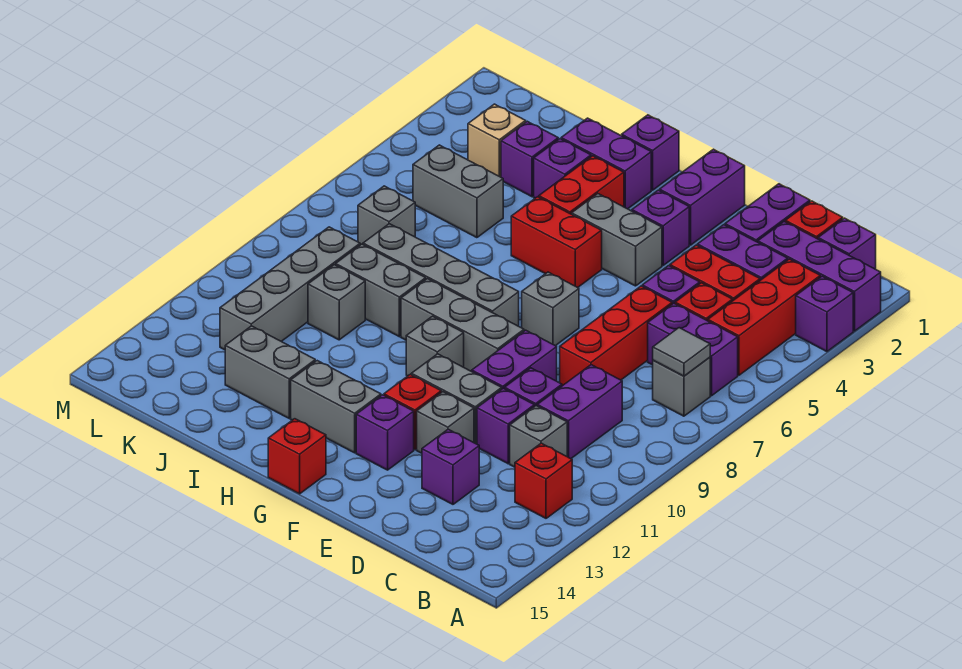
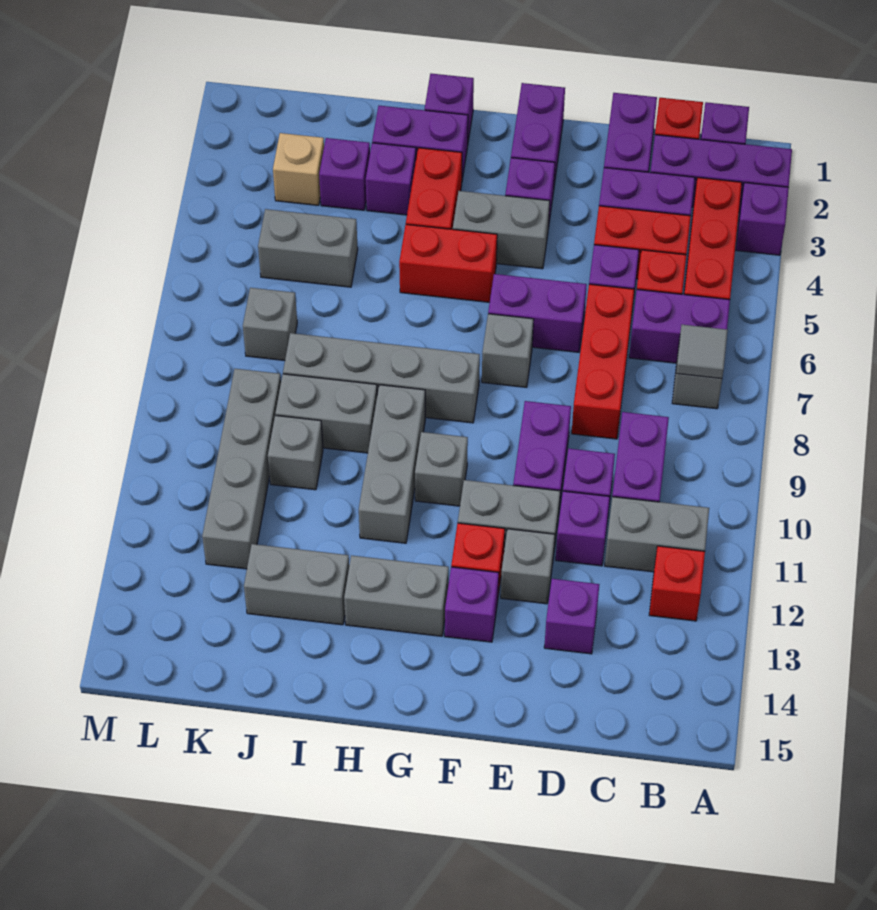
grey 1x1 brick [510,406,567,467] -> grey 1x2 brick [605,497,709,572]
none -> purple 1x2 brick [488,274,587,352]
grey 1x3 brick [401,279,524,371] -> grey 1x3 brick turned to [359,385,425,543]
red 1x1 brick [268,419,326,494] -> none

